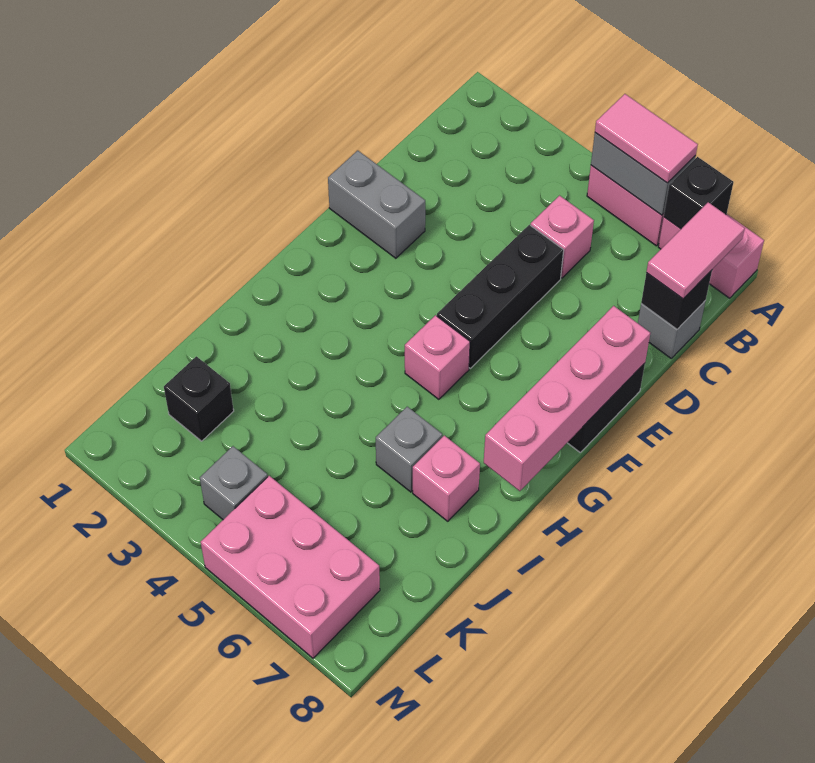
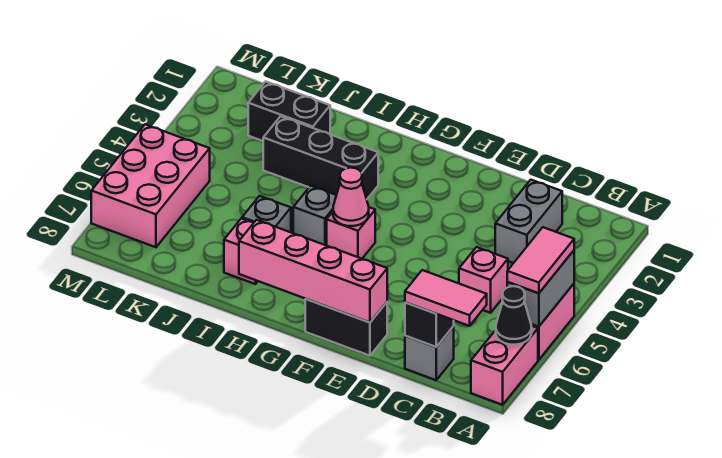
black 1x1 brick [664,157,734,229] -> black 1x1 cone [496,286,531,345]
black 1x3 brick [437,225,564,368] -> black 1x3 brick moved to [263,116,378,199]
grey 1x2 brick [328,151,425,258] -> grey 1x2 brick moved to [495,180,562,263]
none -> pink 1x1 cone [333,168,369,226]
black 1x1 brick [164,356,234,441] -> black 1x2 brick [248,81,330,141]
grey 1x1 brick [200,446,268,520] -> grey 1x1 brick moved to [293,186,336,246]

